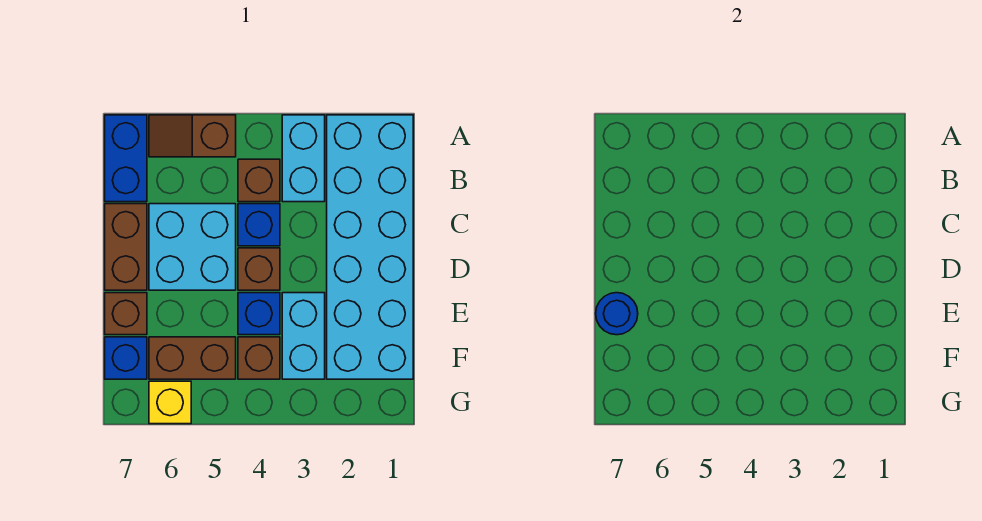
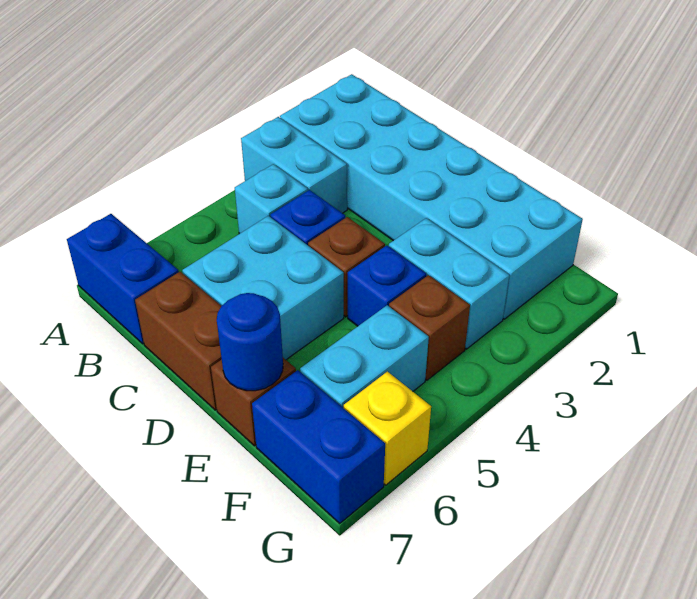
brown 1x2 slope [149,115,236,157] -> none
brown 1x1 brick [238,159,280,202] -> cyan 1x1 brick [235,164,308,234]
brown 1x2 brick [149,337,236,379] -> cyan 1x2 brick [300,305,429,408]
blue 1x1 brick [105,337,147,379] -> blue 1x2 brick [252,370,385,523]

